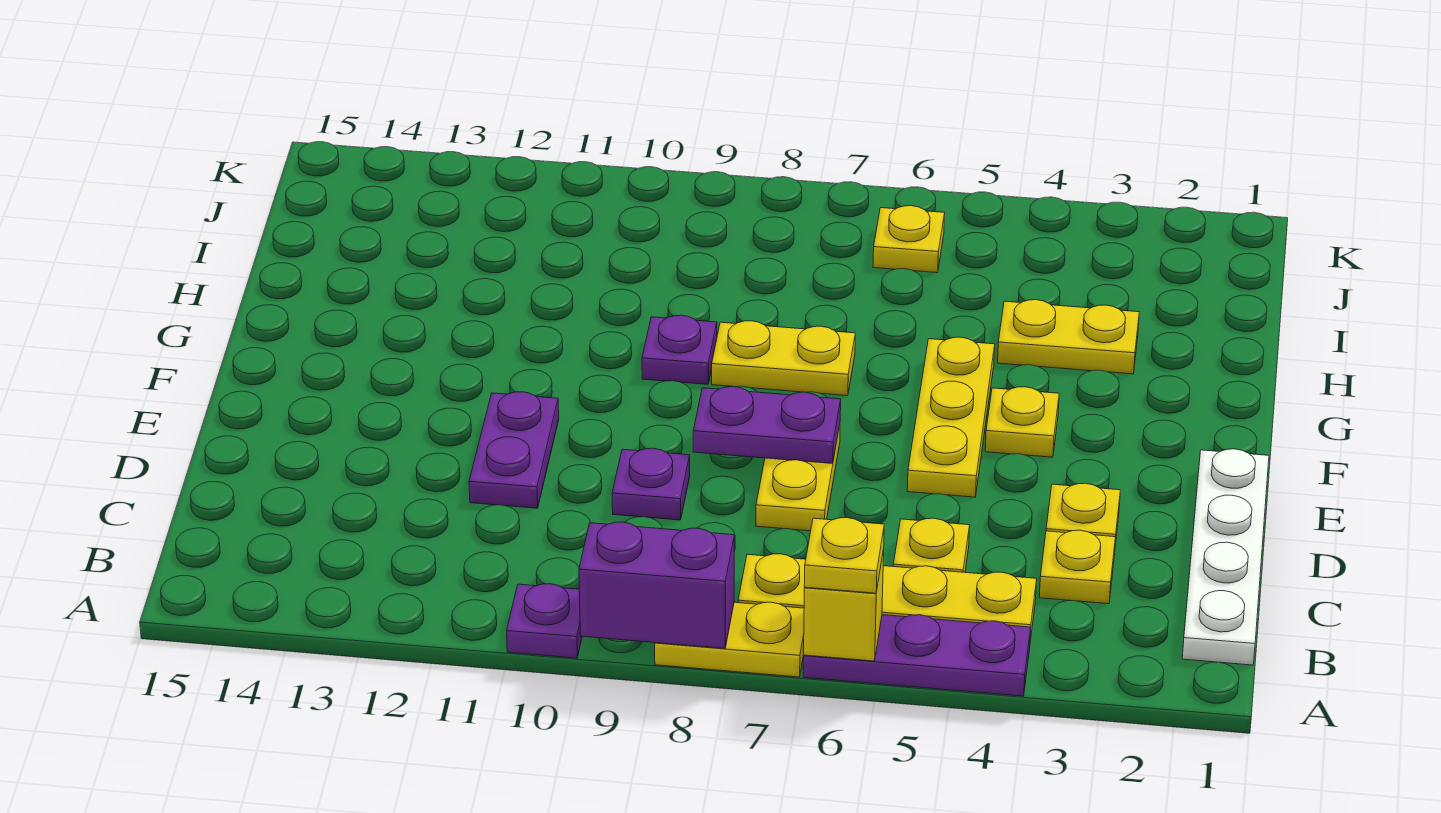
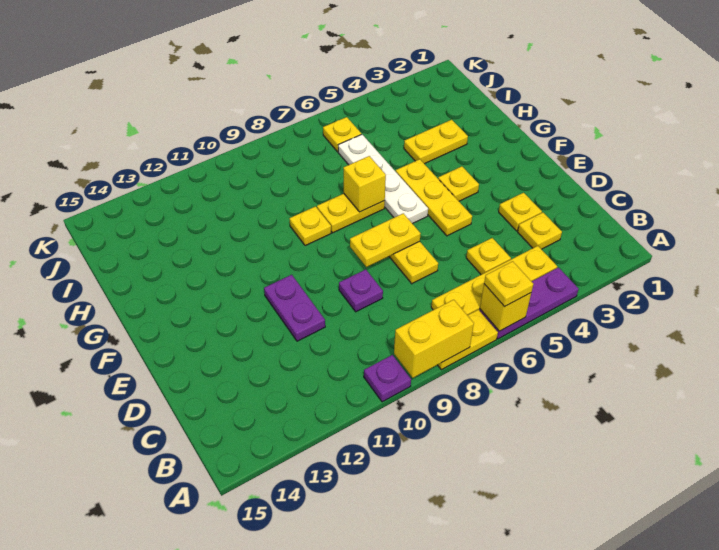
purple 1x2 brick [579,522,734,648] -> yellow 1x2 brick [394,300,474,378]
white 1x4 plate [1182,449,1269,665] -> white 1x4 plate moved to [338,134,428,224]
purple 1x2 plate [693,387,841,464] -> yellow 1x2 plate [350,213,421,267]
none -> yellow 1x1 brick [343,156,386,212]
purple 1x1 plate [642,315,717,384] -> yellow 1x1 plate [290,206,331,246]

